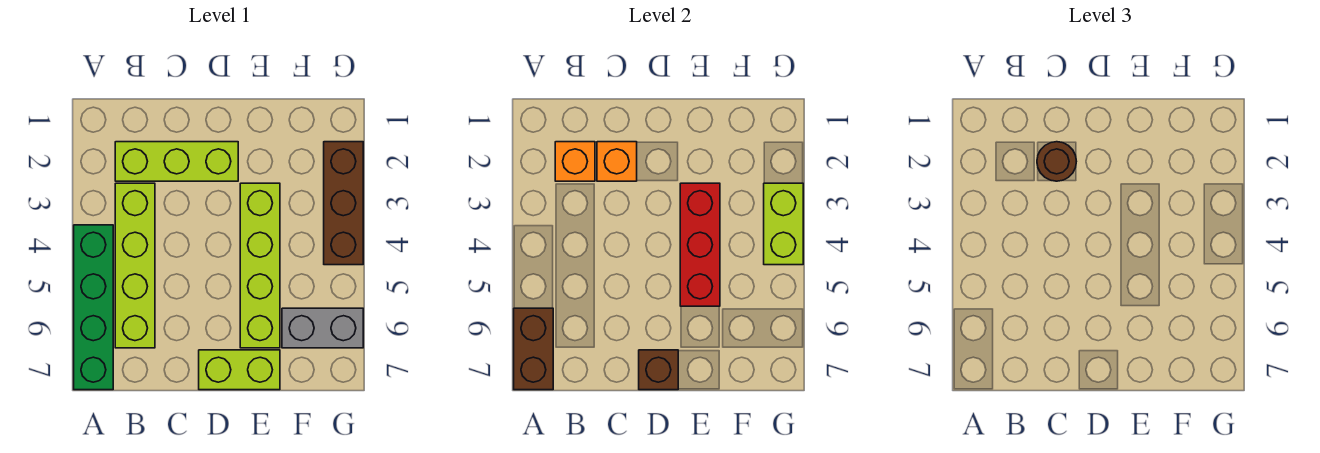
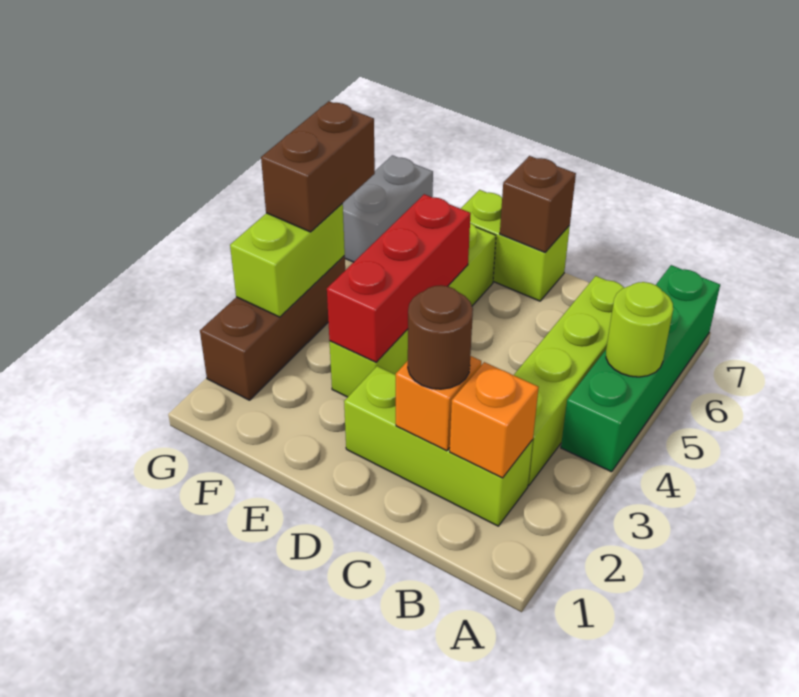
none -> lime 1x1 round brick [606,282,673,377]
brown 1x2 brick [514,308,553,390] -> brown 1x2 brick moved to [261,101,375,232]
grey 1x2 brick [282,308,363,348] -> grey 1x2 brick turned to [342,155,433,262]

